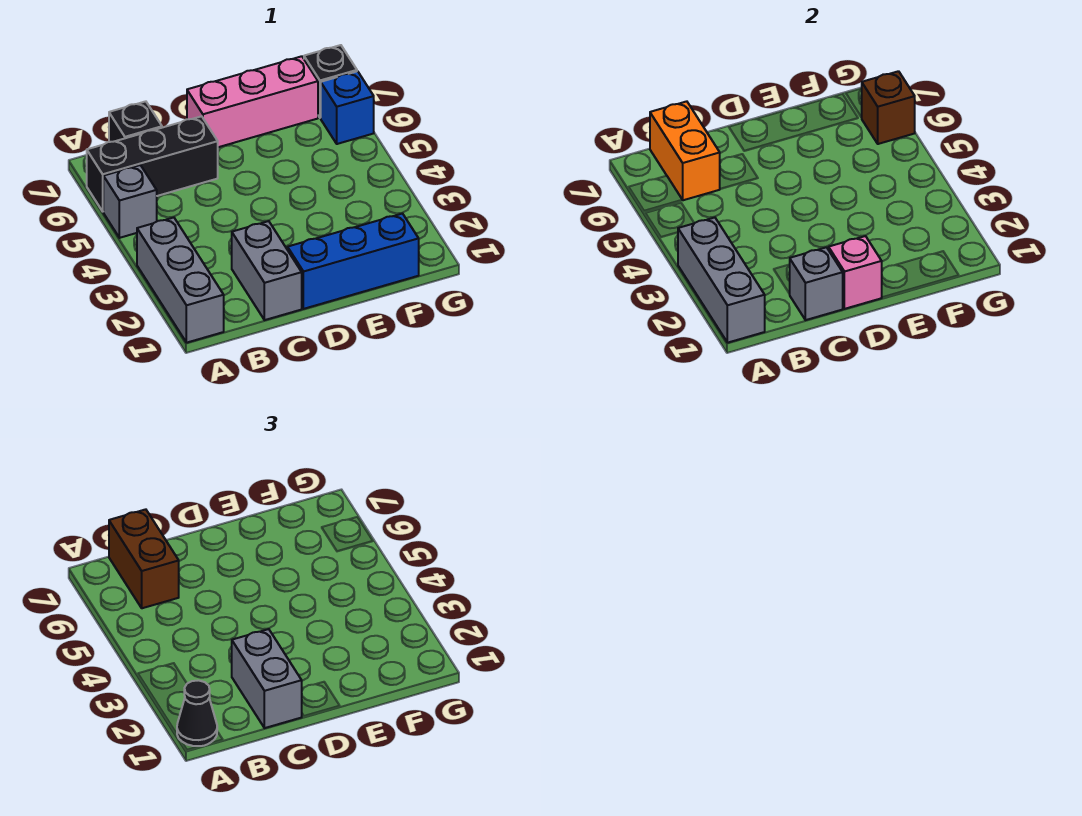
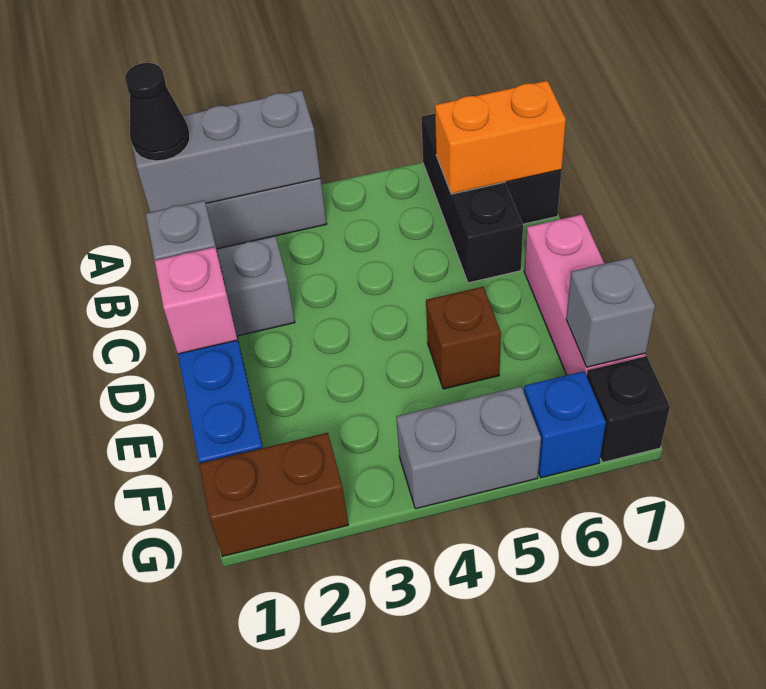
grey 1x1 brick [103,165,157,238] -> grey 1x1 brick moved to [566,257,655,367]
brown 1x2 brick [109,509,179,608] -> brown 1x2 brick moved to [199,433,348,556]
grey 1x2 brick [232,629,302,728] -> grey 1x2 brick moved to [396,386,541,509]
brown 1x1 brick [861,71,915,144] -> brown 1x1 brick moved to [426,287,501,389]

